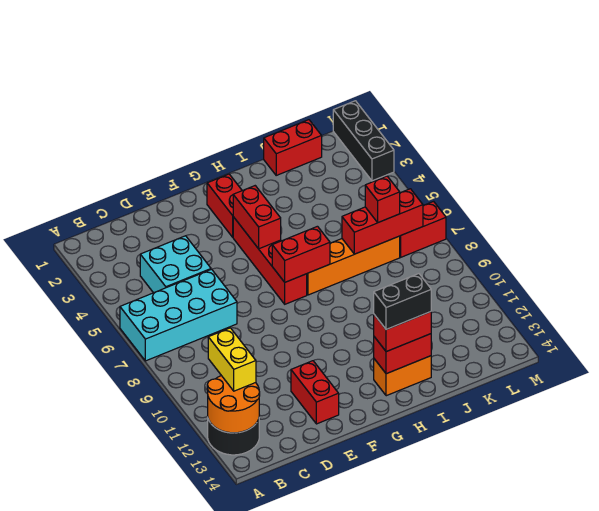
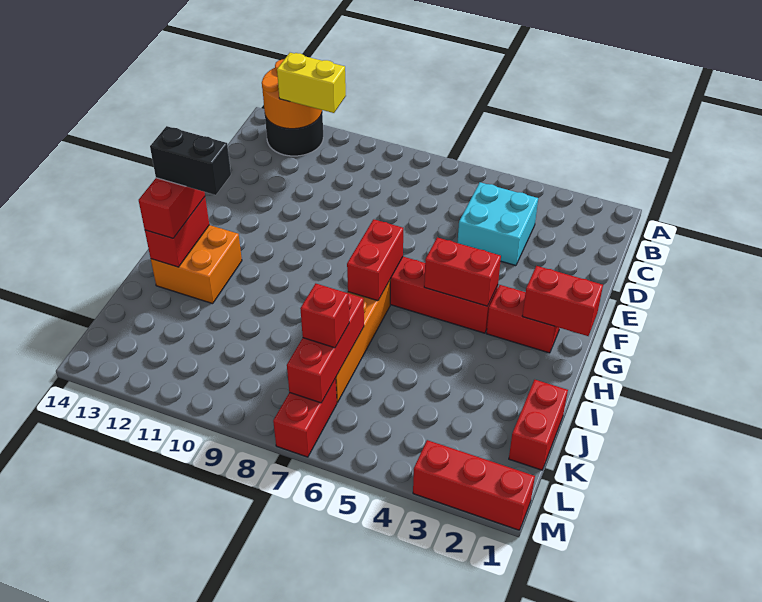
cyan 2x4 brick [120,269,237,361] -> none
red 1x2 brick [291,361,339,424] -> red 1x2 brick moved to [522,266,603,336]
orange 1x2 brick [374,356,431,396] -> orange 2x2 brick [151,225,242,304]
black 1x2 brick [374,274,431,329] -> black 1x2 brick turned to [150,126,231,195]
black 1x3 brick [333,101,394,181] -> red 1x3 brick [413,440,535,530]

